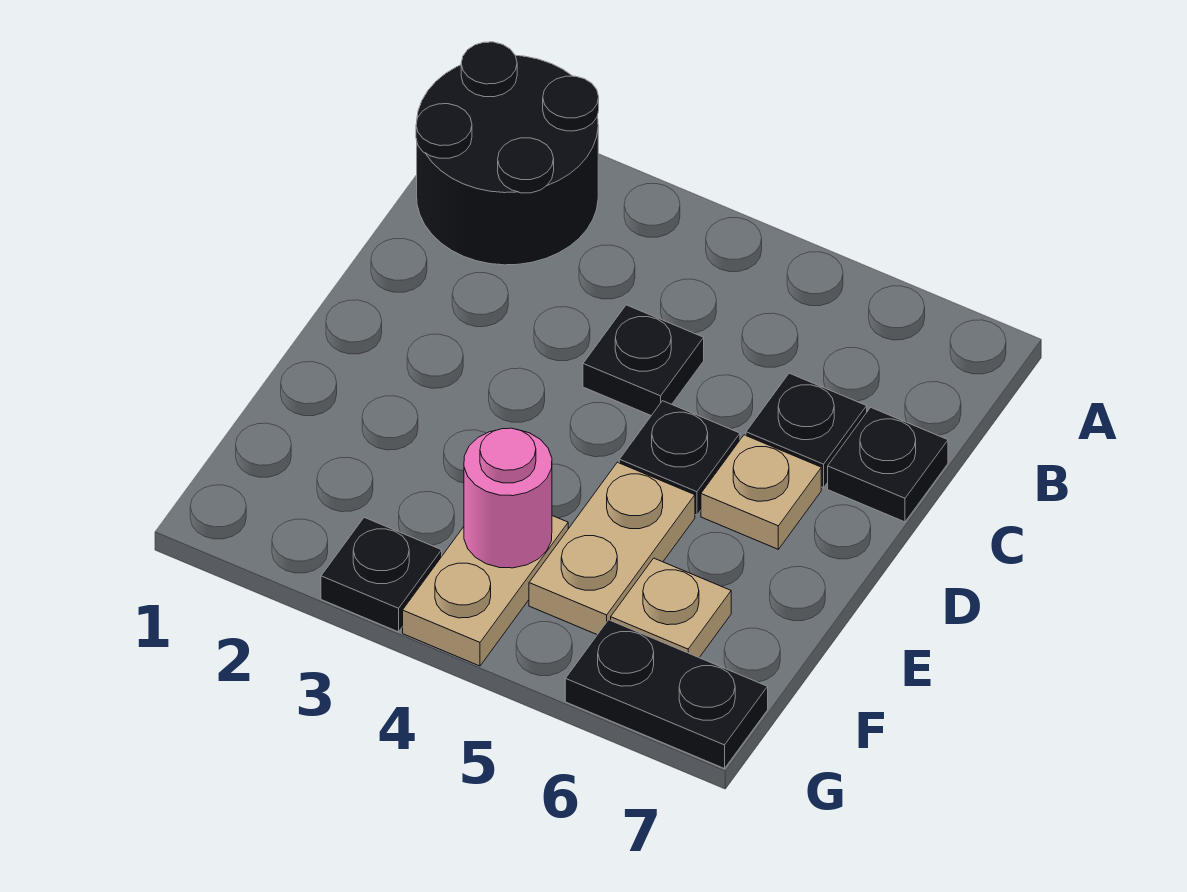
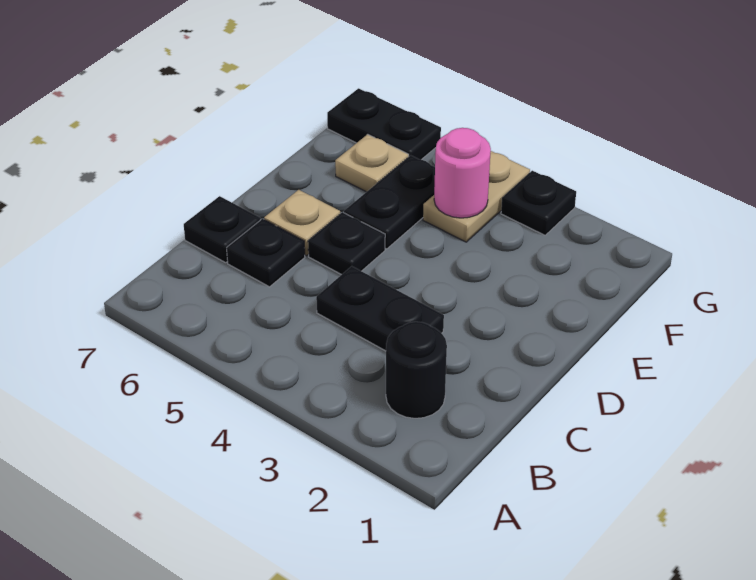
black 2x2 round brick [416,42,599,265] -> black 1x1 round brick [386,322,447,418]
black 1x1 plate [583,305,704,416] -> black 1x2 plate [316,266,444,351]
tan 1x2 plate [529,462,695,635] -> black 1x2 plate [344,155,435,249]

